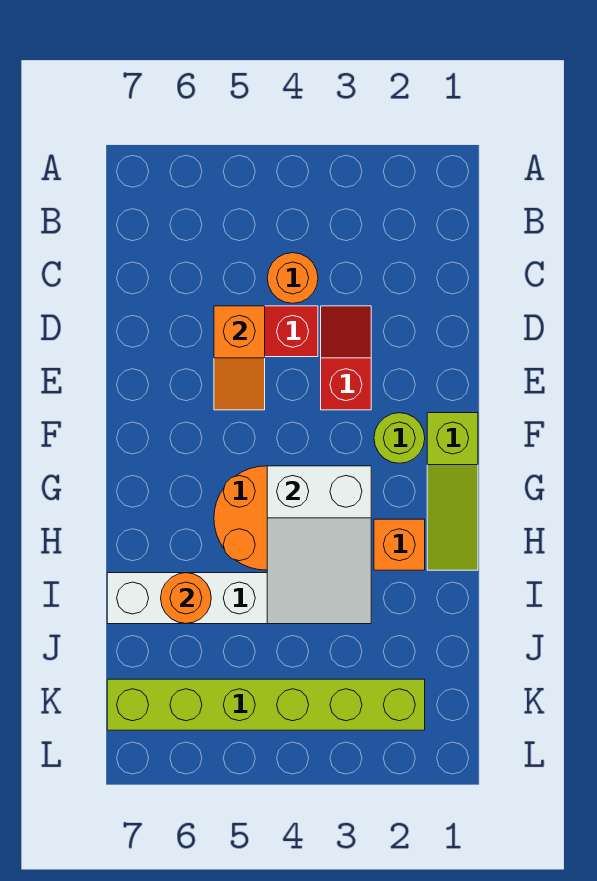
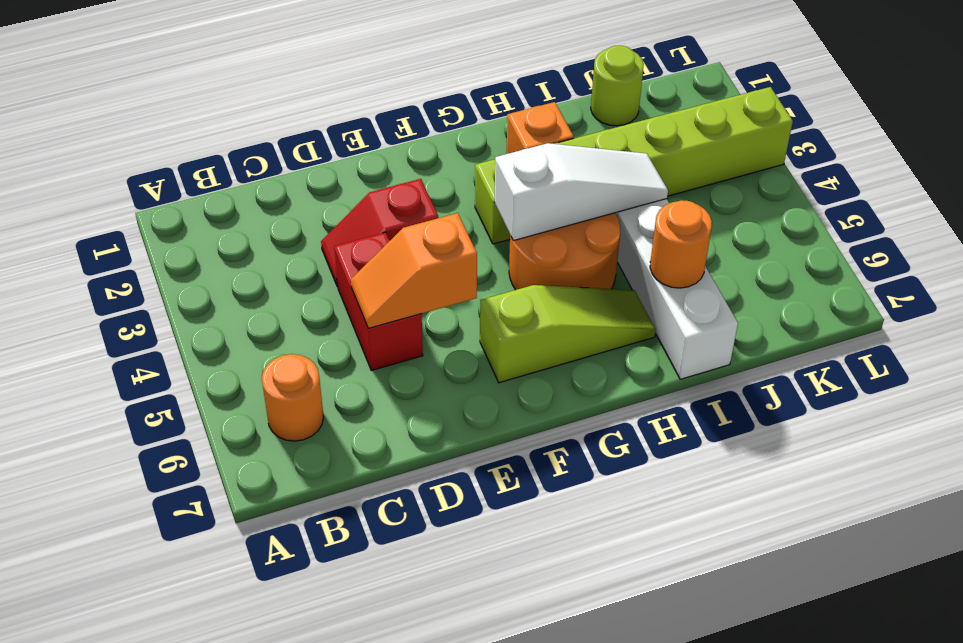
orange 1x1 round brick [267,253,318,303] -> orange 1x1 round brick moved to [262,354,324,441]
orange 1x2 slope [214,306,265,410] -> orange 1x2 slope turned to [351,213,477,328]
lime 1x3 slope [427,413,478,570] -> lime 1x3 slope moved to [480,285,656,383]
lime 1x1 round brick [374,413,425,463] -> lime 1x1 round brick moved to [591,46,644,126]
white 2x3 slope [267,466,371,624] -> white 1x3 slope [495,143,668,241]
lime 1x6 brick [107,679,425,730] -> lime 1x6 brick turned to [475,87,793,244]

